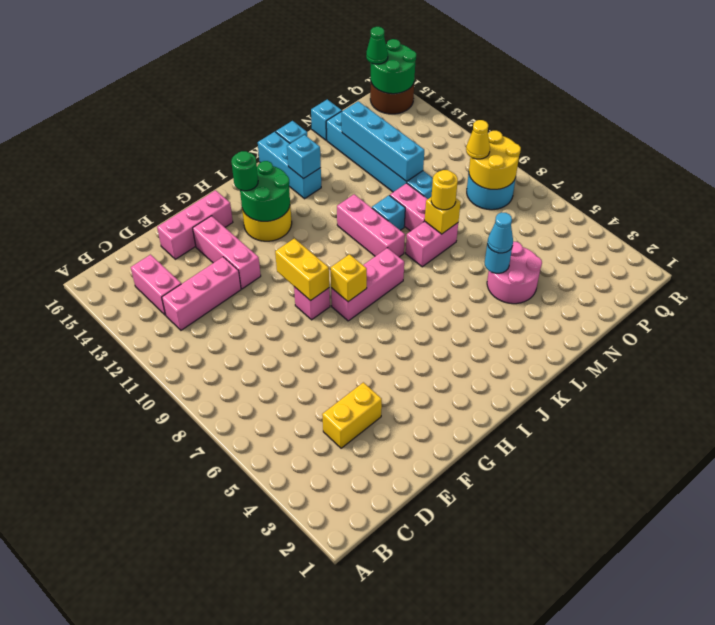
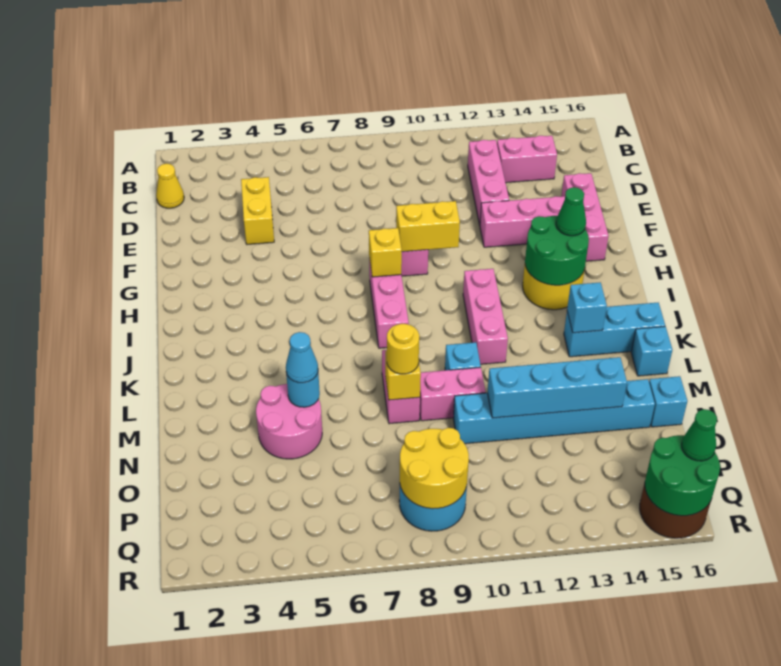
green 1x1 round brick [231,151,258,191] -> green 1x1 cone [556,187,586,236]
pink 1x3 brick [337,194,405,257] -> pink 1x3 brick turned to [463,269,508,364]
yellow 1x1 cone [466,120,490,159] -> yellow 1x1 cone moved to [156,164,184,208]

